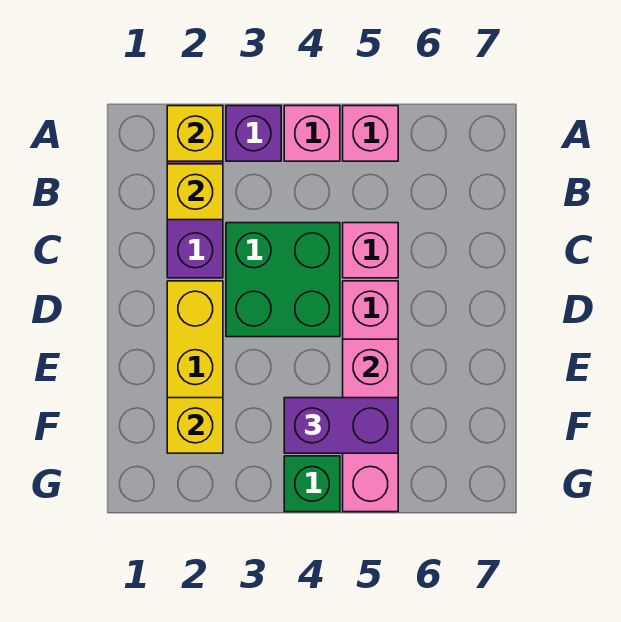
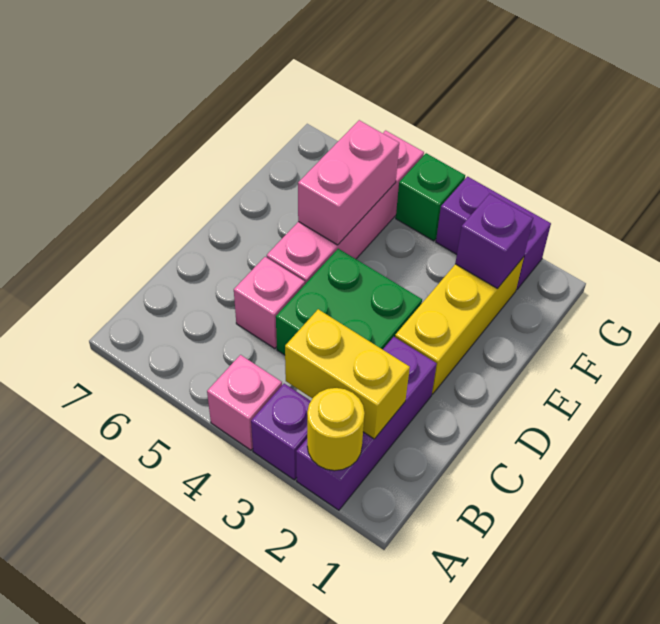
yellow 1x1 brick [167,106,223,161] -> yellow 1x1 round brick [307,388,365,471]
pink 1x1 brick [343,106,398,161] -> none
yellow 1x1 brick [167,164,223,220] -> yellow 1x2 brick [285,309,410,439]
yellow 1x1 brick [167,398,223,453] -> purple 1x1 brick [455,194,533,289]
purple 1x2 brick [284,398,398,453] -> purple 1x2 brick moved to [436,177,551,290]

